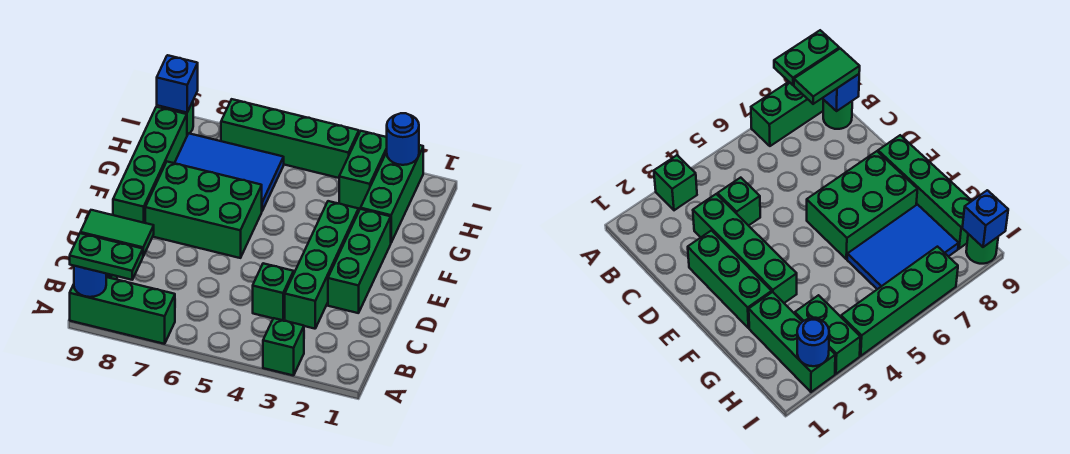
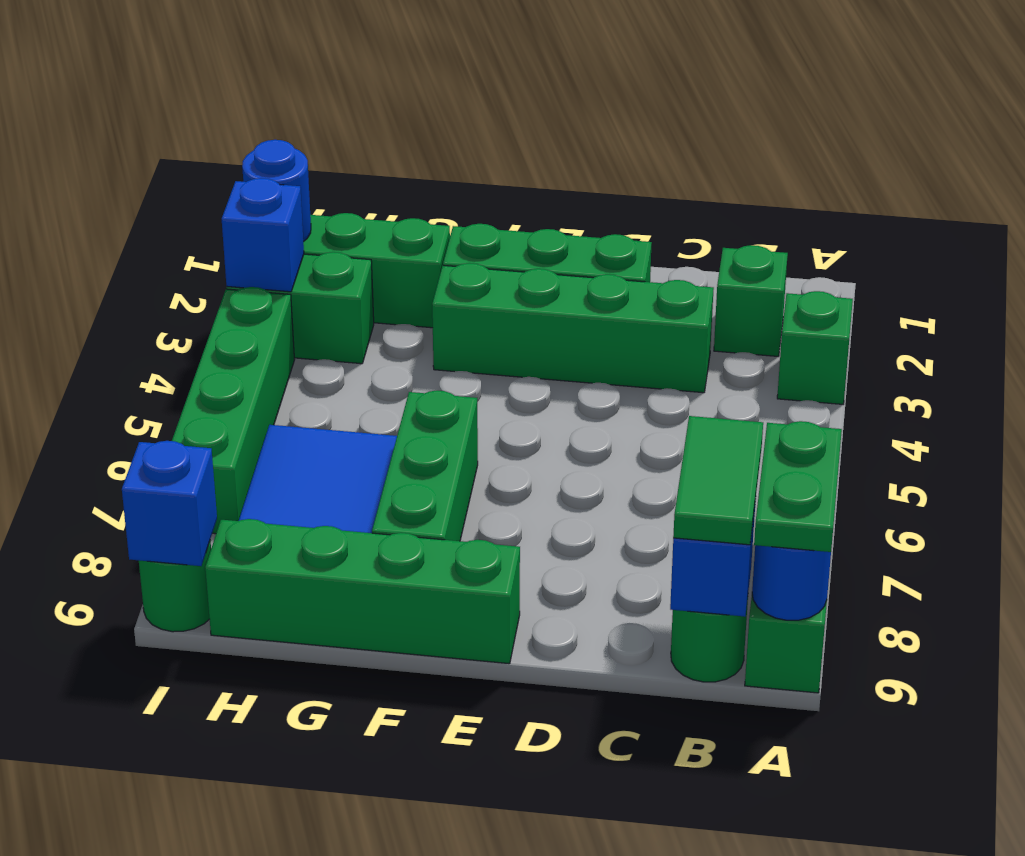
green 1x1 brick [253,263,294,320] -> green 1x1 brick moved to [714,245,788,356]
green 2x3 brick [145,162,262,258] -> green 1x3 brick [372,390,478,541]
none -> blue 1x1 brick [222,178,304,292]

